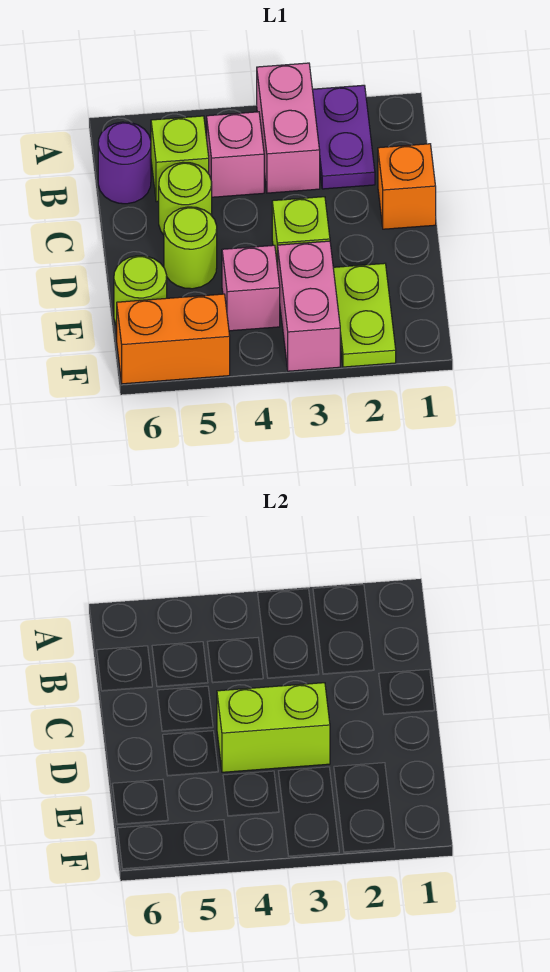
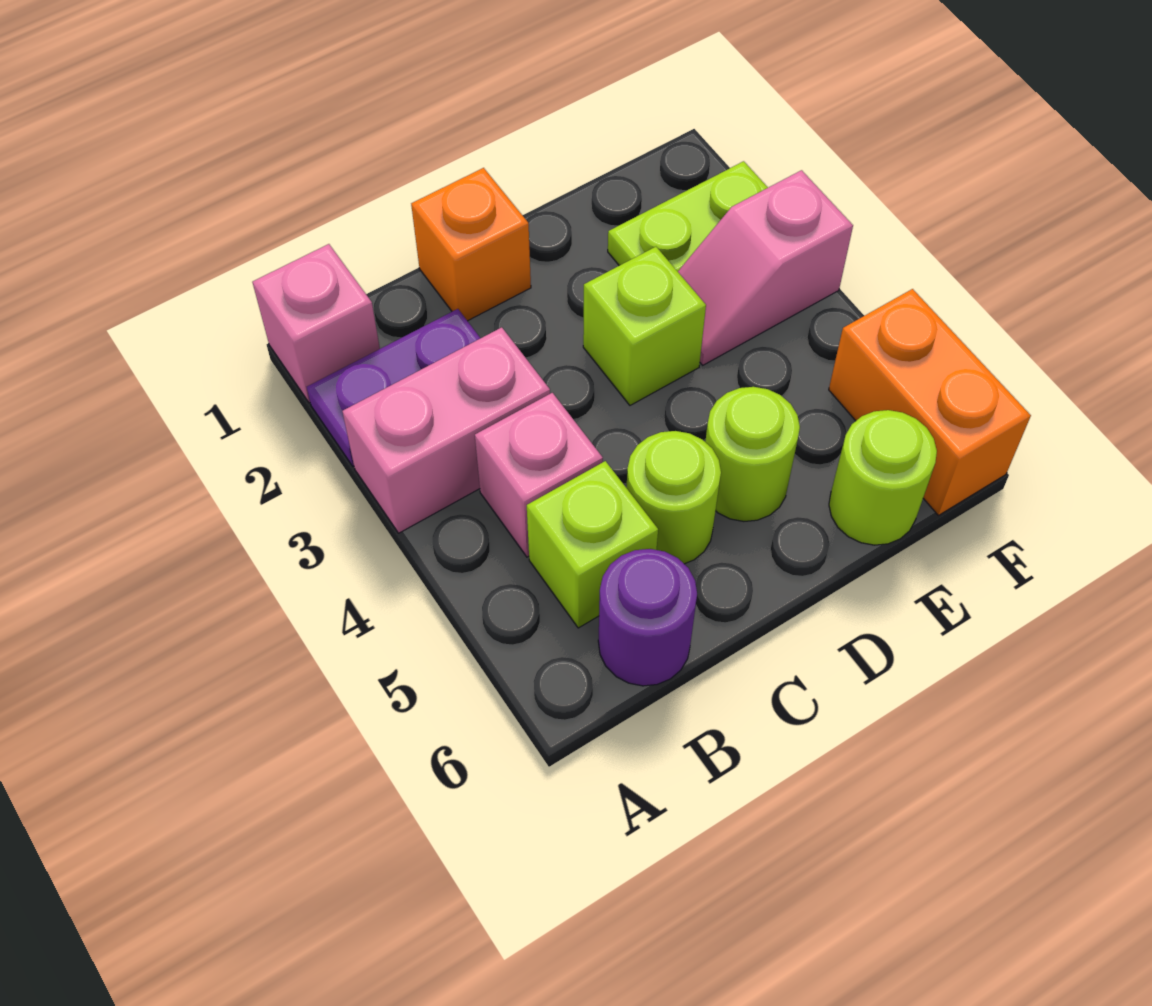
lime 1x2 brick [217,683,330,772] -> none
pink 1x2 brick [278,241,340,371] -> pink 1x2 slope [678,170,853,365]
pink 1x1 brick [222,245,280,331] -> pink 1x1 brick moved to [252,244,380,403]

